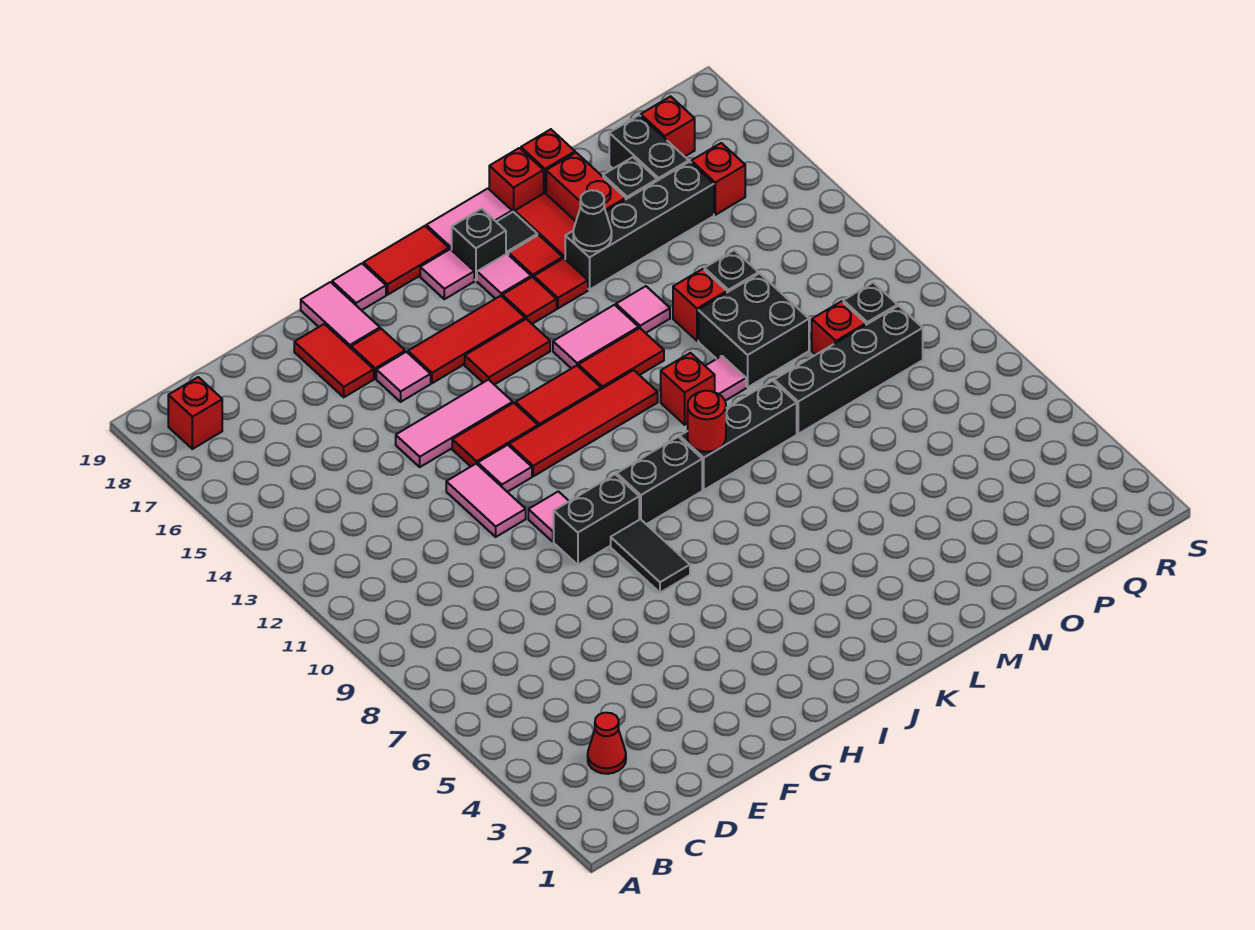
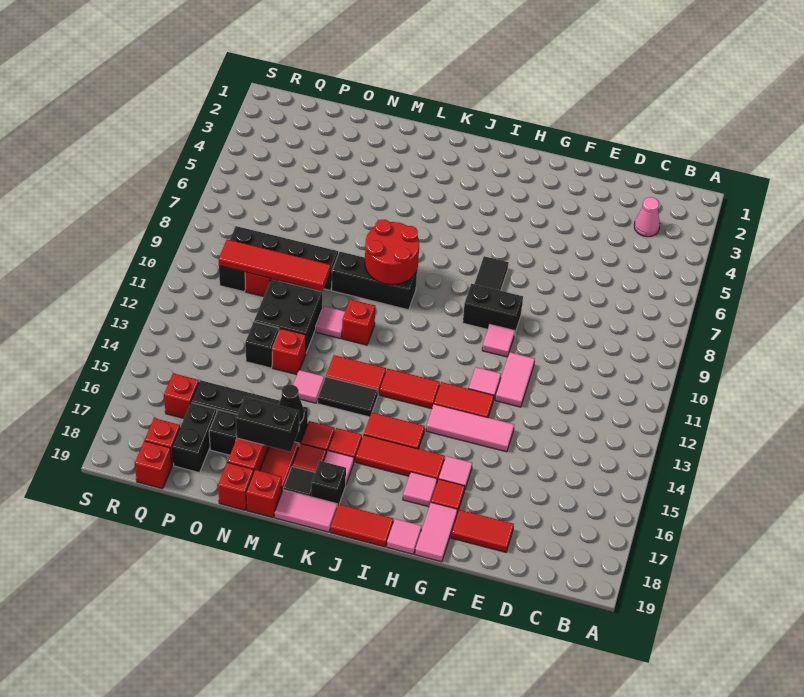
red 1x1 brick [168,377,222,449] -> red 1x1 brick moved to [135,441,172,489]
red 1x1 cone [588,713,626,774] -> pink 1x1 cone [634,197,660,237]
red 1x2 tile [294,324,374,397] -> red 1x2 tile turned to [451,510,514,552]
red 1x4 tile [509,370,658,476] -> red 1x4 tile moved to [219,239,330,291]
black 1x2 brick [617,437,702,524] -> black 1x2 brick moved to [236,397,299,452]
pink 1x1 tile [420,249,474,299] -> pink 1x1 tile moved to [403,472,437,507]
red 1x1 round brick [688,391,726,452] -> red 2x2 round brick [365,220,419,284]
pink 1x2 tile [553,305,639,369] -> black 1x2 tile [318,377,378,417]

